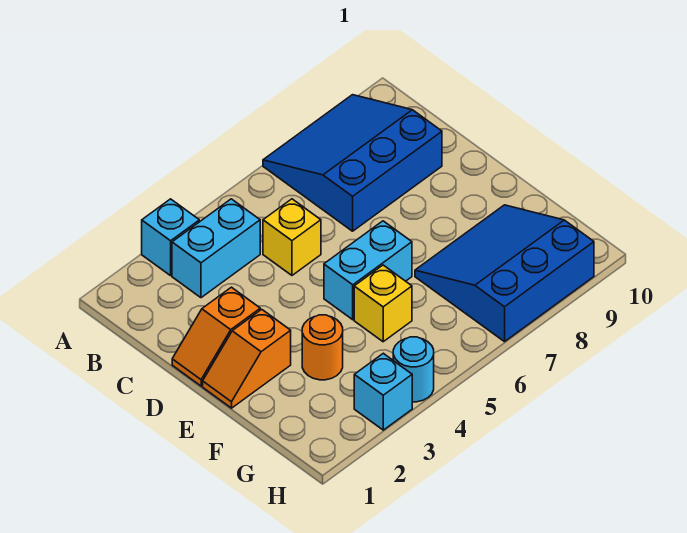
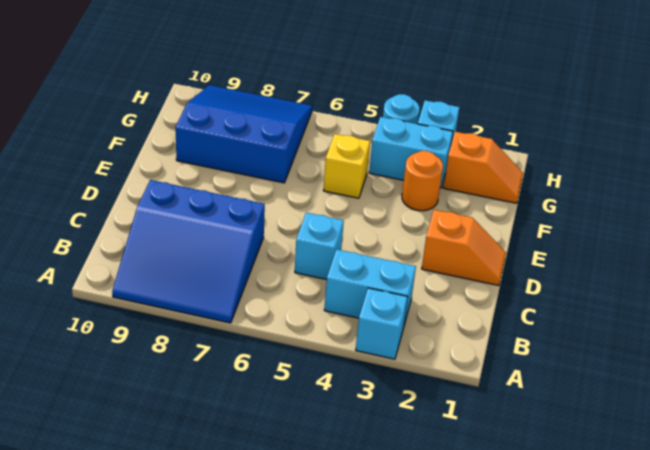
yellow 1x1 brick [263,199,321,275] -> cyan 1x1 brick [295,213,344,280]
orange 1x2 slope [203,309,291,408] -> orange 1x2 slope moved to [443,132,523,203]
cyan 1x2 brick [324,221,412,320] -> cyan 1x2 brick moved to [369,117,453,188]
blue 3x3 slope [415,205,594,342] -> blue 3x3 slope turned to [175,85,312,183]

